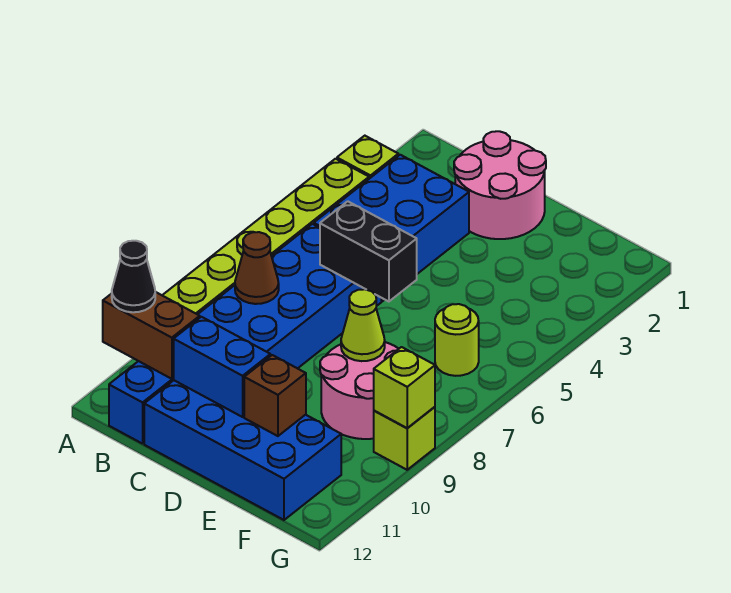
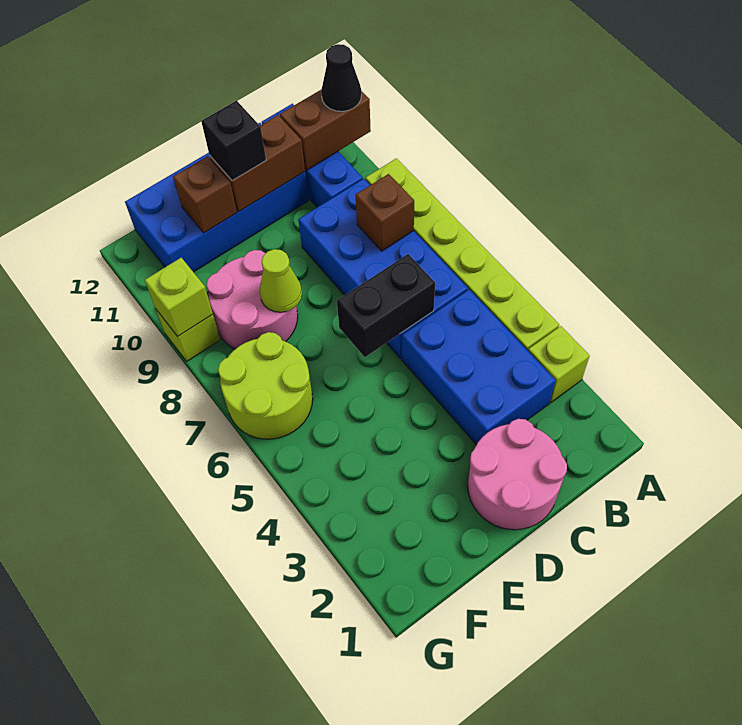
brown 1x1 cone [235,232,279,304] -> brown 1x1 brick [356,174,414,251]
blue 1x2 brick [174,317,270,417] -> brown 1x2 brick [210,115,305,211]
none -> black 1x1 brick [201,101,266,180]
lime 1x1 round brick [435,304,479,376] -> lime 2x2 round brick [218,332,313,439]

